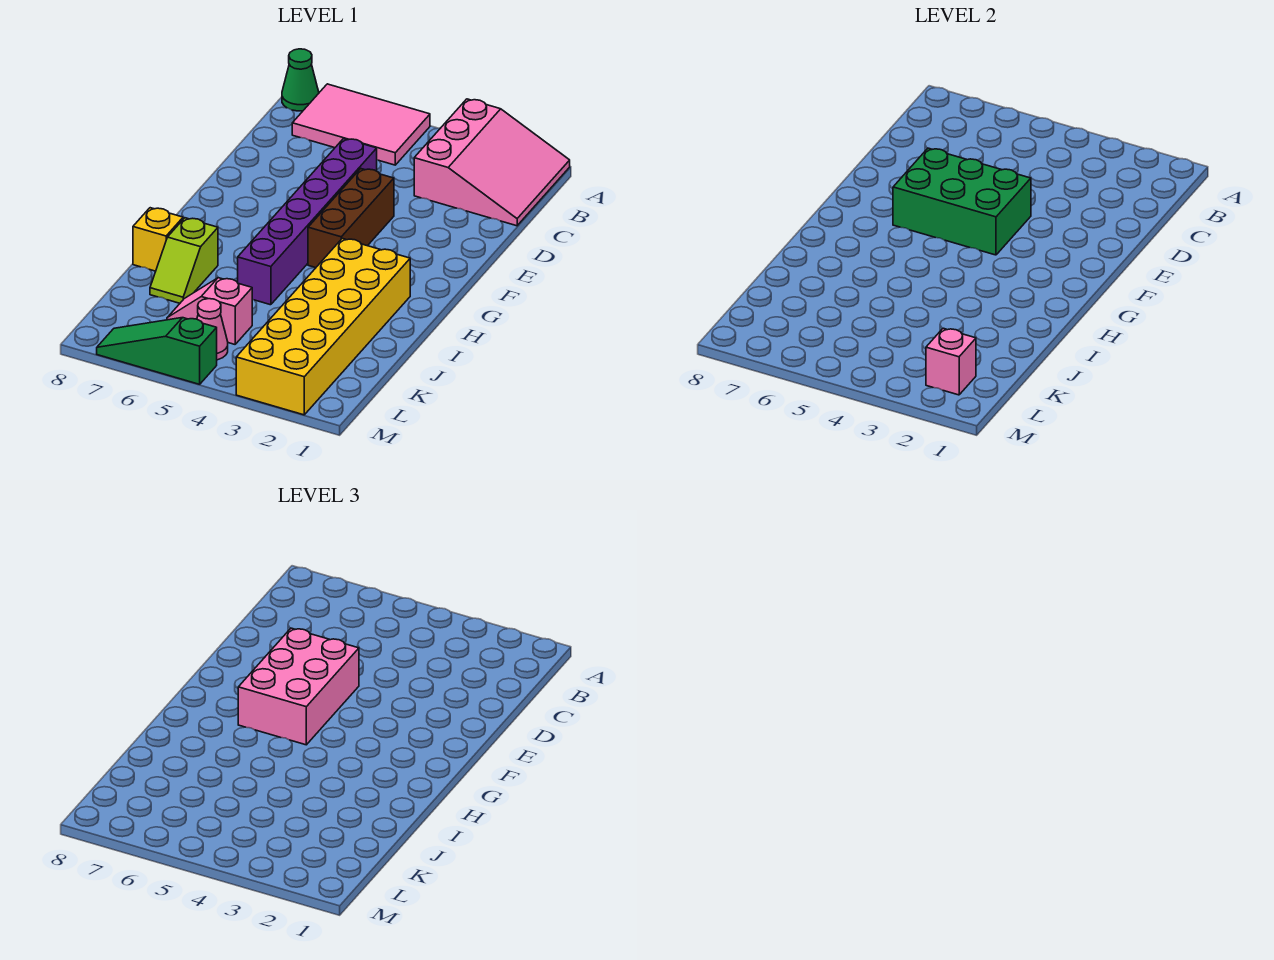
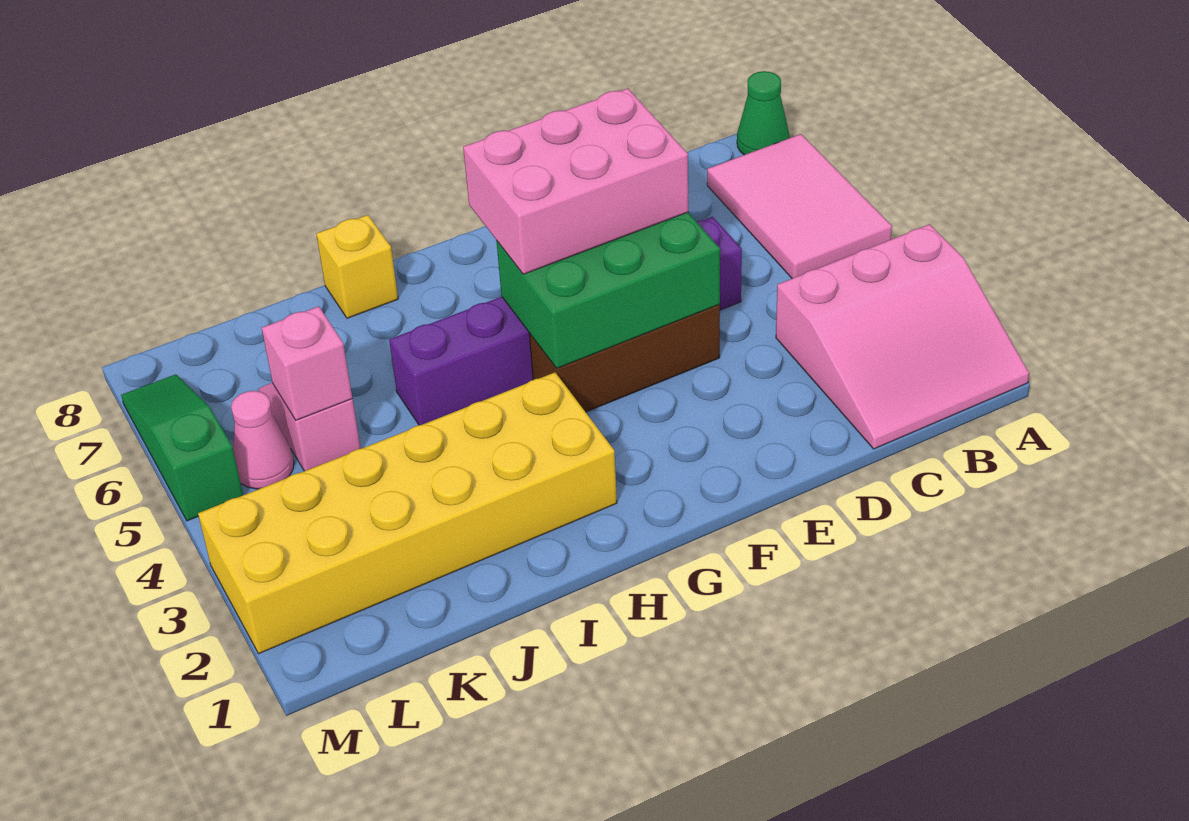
green 2x3 brick [893,148,1031,255] -> green 2x3 brick turned to [496,212,720,368]
lime 1x2 slope [150,218,218,303] -> none
pink 1x1 brick [926,328,976,395] -> pink 1x1 brick moved to [262,306,352,420]

